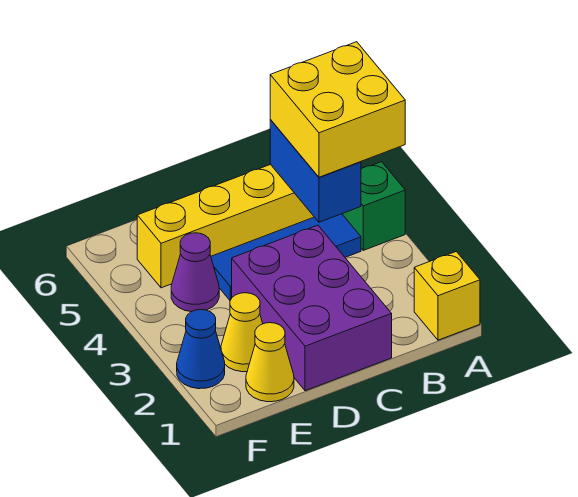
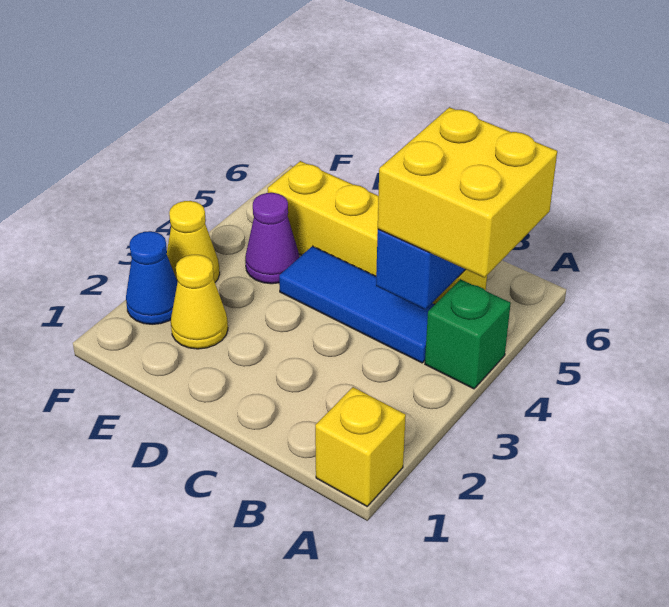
purple 2x3 brick [232,225,392,391] -> none
yellow 1x1 cone [246,323,294,402] -> yellow 1x1 cone moved to [167,201,220,282]

